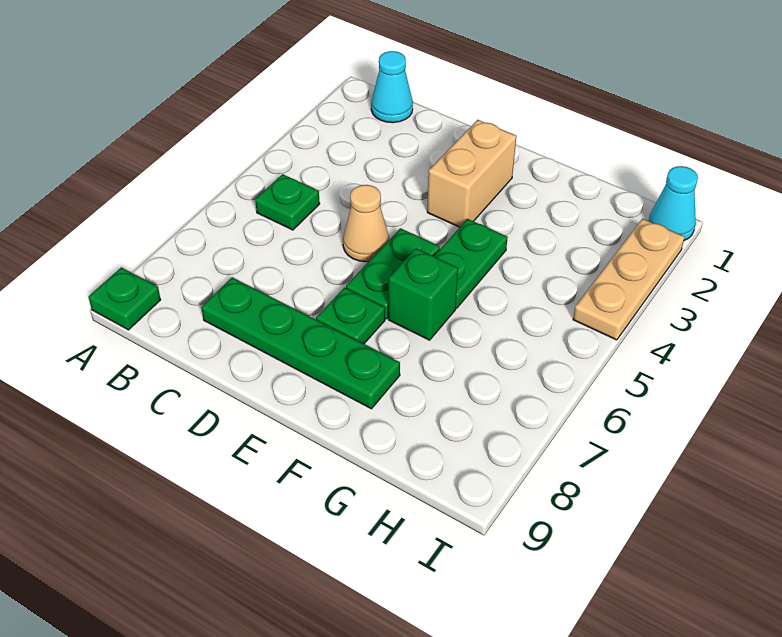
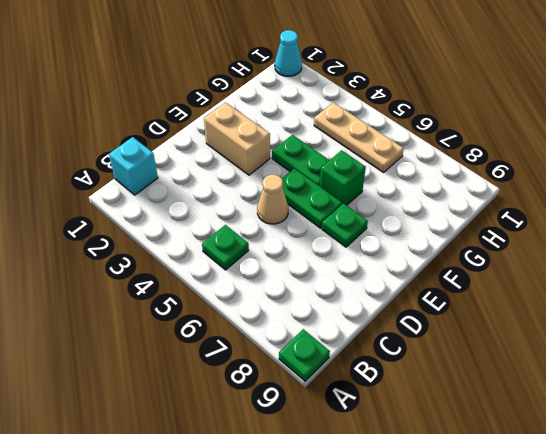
cyan 1x1 cone [371,51,413,123] -> cyan 1x1 brick [109,137,158,195]
green 1x4 plate [201,277,400,409] -> none
tan 1x3 plate [573,219,685,340] -> tan 1x3 plate moved to [314,103,404,172]

